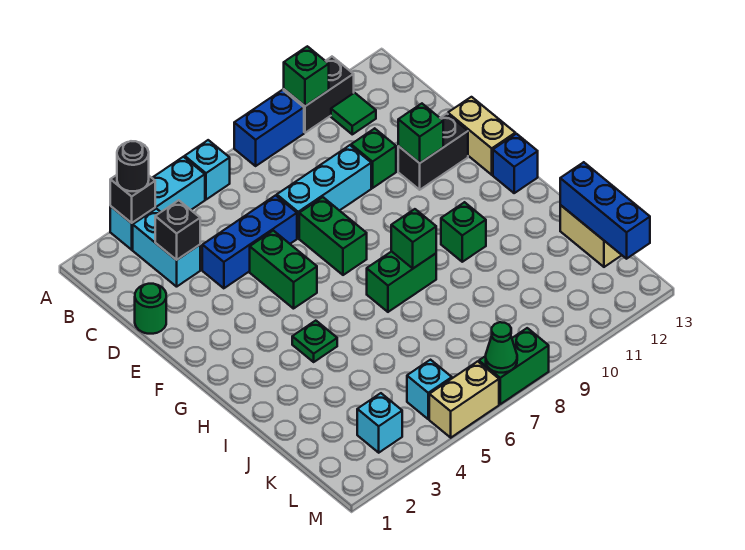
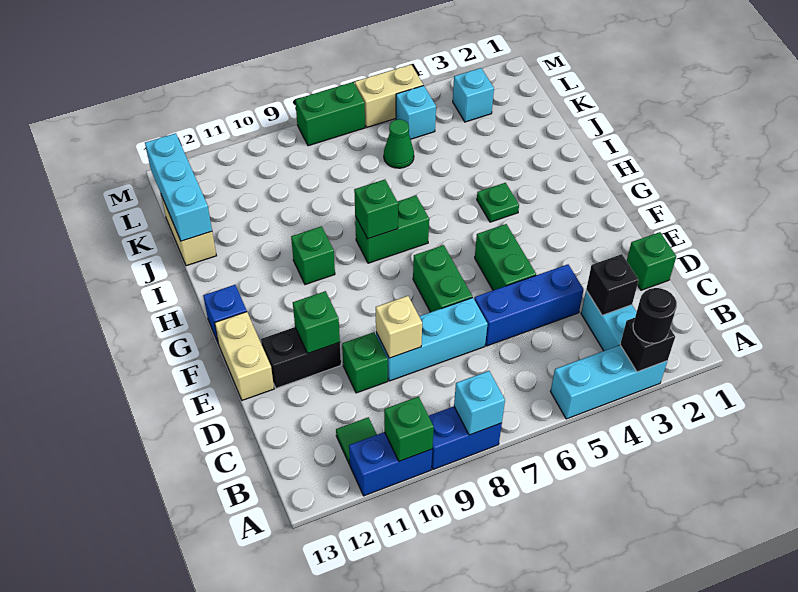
cyan 1x1 brick [185,140,230,200] -> cyan 1x1 brick moved to [454,371,505,435]
black 1x2 brick [284,57,354,133] -> blue 1x2 brick [349,432,432,496]
green 1x1 round brick [135,284,166,334] -> green 1x1 brick [627,232,676,290]
none -> tan 1x1 brick [376,296,422,358]
blue 1x3 brick [560,162,650,259] -> cyan 1x3 brick [145,133,212,241]
green 1x1 cone [486,322,517,373] -> green 1x1 cone moved to [384,119,414,168]

